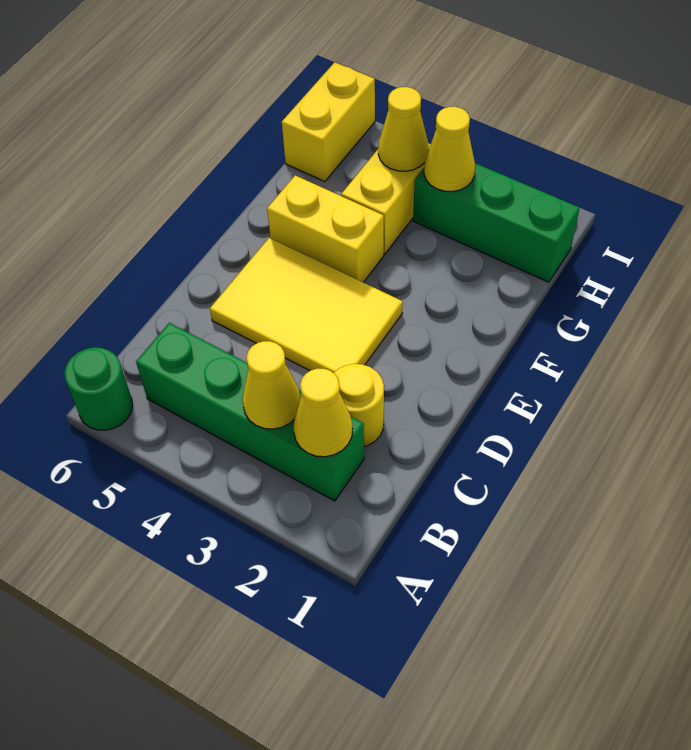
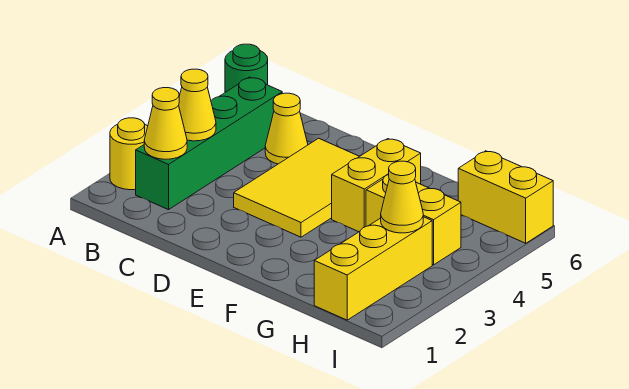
yellow 1x1 round brick [334,364,384,446] -> yellow 1x1 round brick moved to [110,118,148,190]
green 1x3 brick [413,163,579,282] -> yellow 1x3 brick [314,217,432,320]
yellow 1x1 cone [378,87,428,171] -> yellow 1x1 cone moved to [265,93,308,164]

